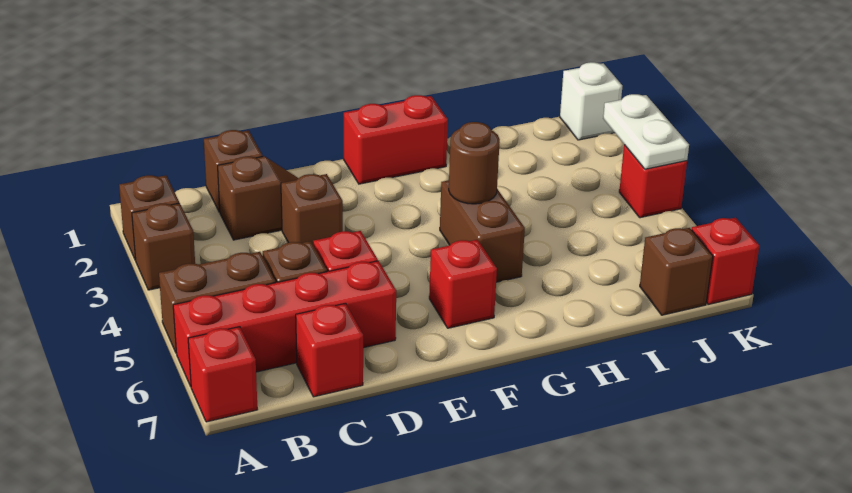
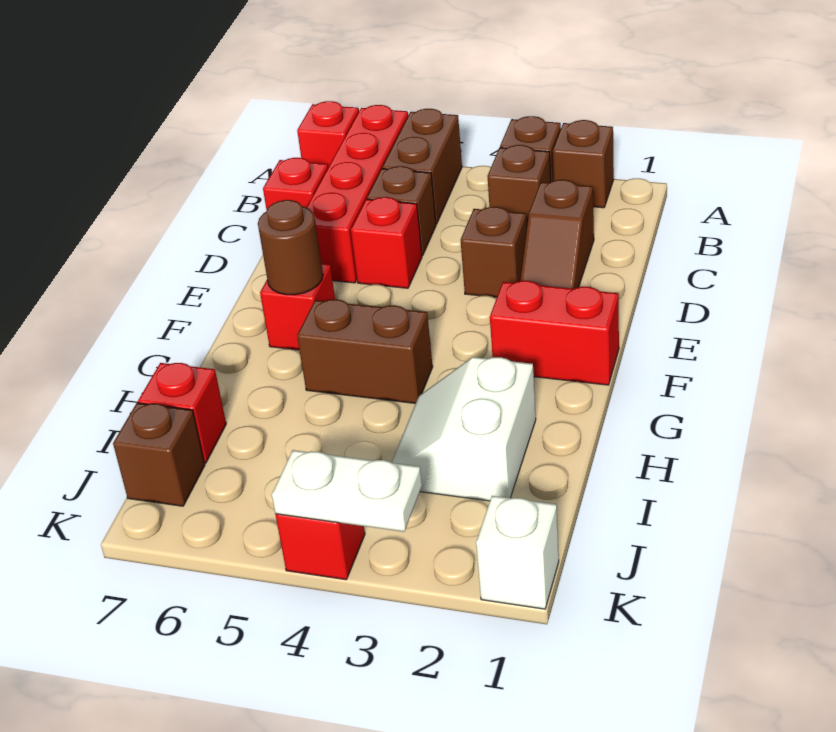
brown 1x1 brick [204,130,263,212] -> brown 1x1 brick moved to [487,145,551,225]
red 1x2 brick [344,95,448,184] -> red 1x2 brick turned to [490,281,619,385]
brown 1x1 round brick [449,122,500,204] -> brown 1x1 round brick moved to [258,200,323,295]
none -> white 2x2 slope [392,357,536,501]
red 1x1 brick [692,218,759,304] -> red 1x1 brick moved to [138,363,226,463]

